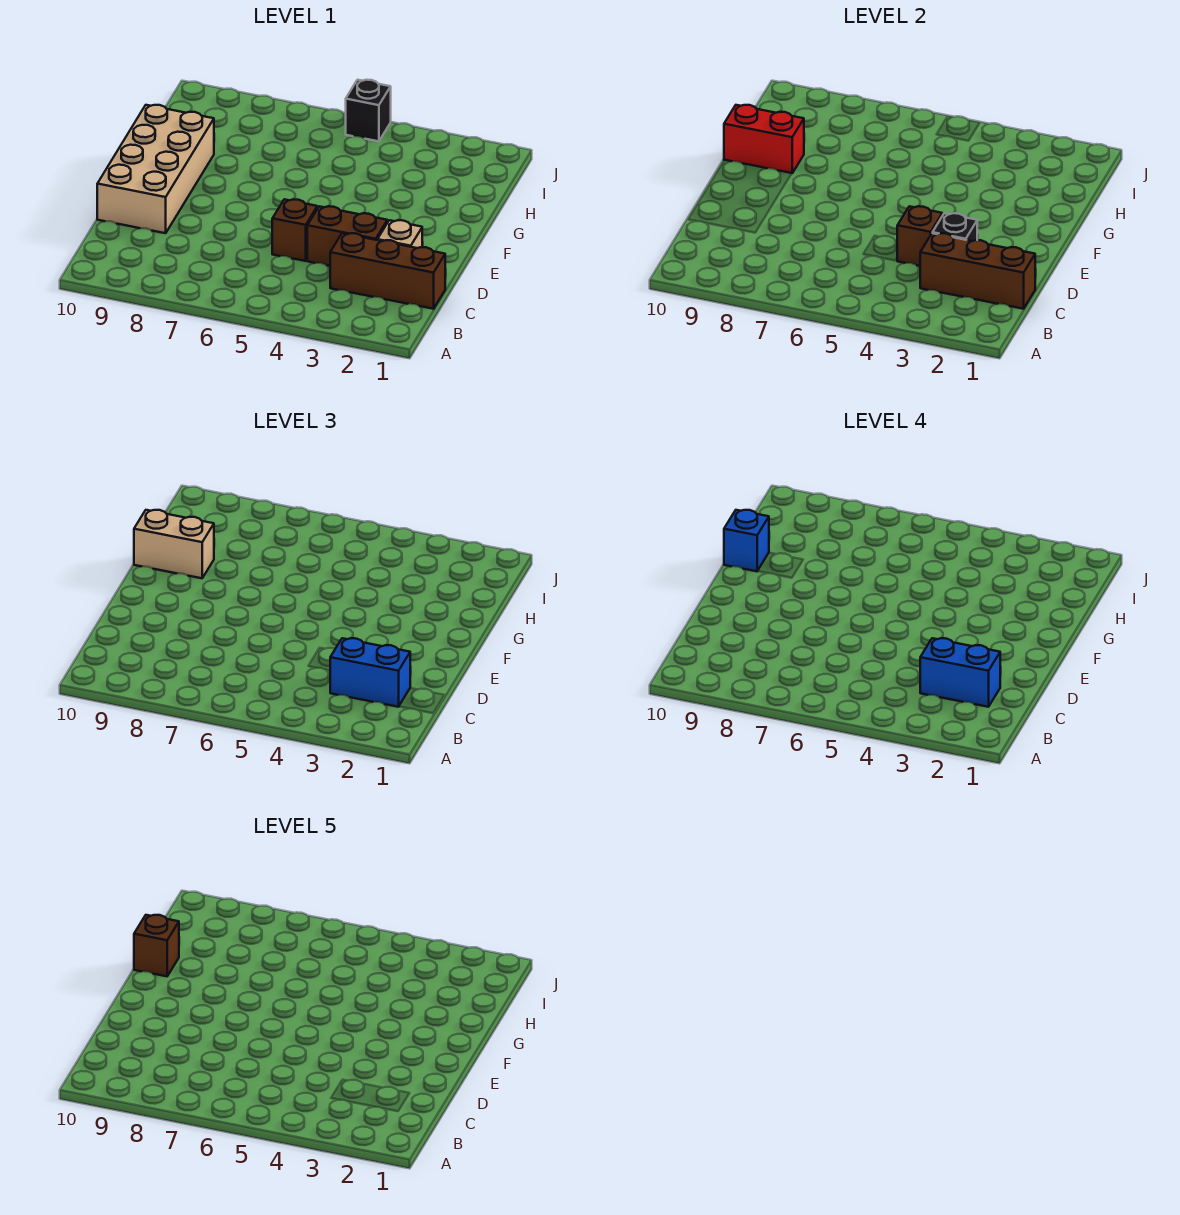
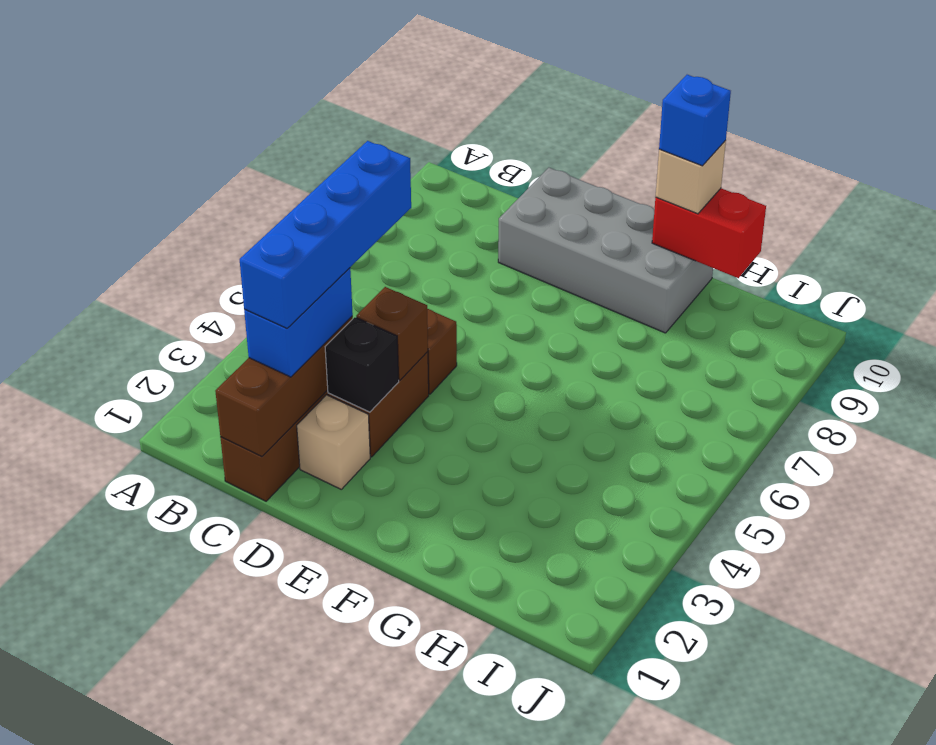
blue 1x2 brick [920,638,1000,707] -> blue 1x4 brick [240,141,411,328]
tan 2x4 brick [97,105,214,233] -> grey 2x4 brick [498,168,713,333]
red 1x2 brick [724,105,804,173] -> red 1x2 brick turned to [652,188,766,278]
tan 1x2 brick [134,510,214,578] -> tan 1x1 brick [656,140,726,214]
brown 1x1 brick [134,915,179,976] -> none
black 1x1 brick [346,80,391,141] -> none

